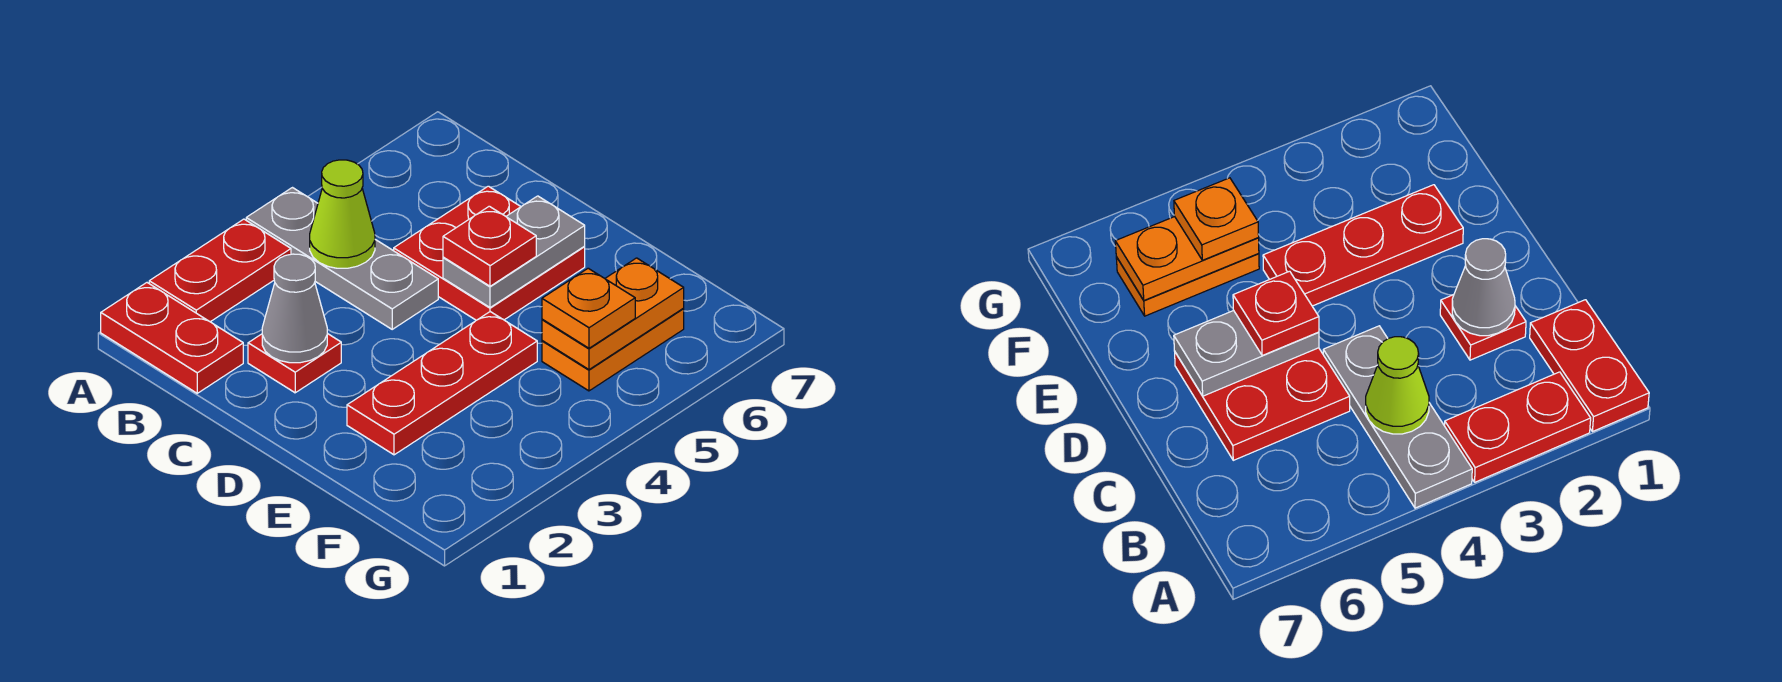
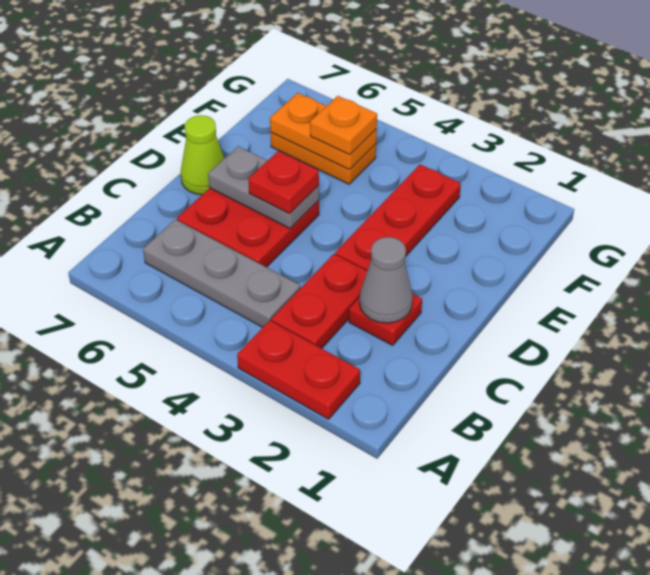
red 1x2 plate [101,283,243,393] -> red 1x2 plate moved to [271,254,367,348]
grey 1x3 plate [246,188,438,329] -> grey 1x3 plate turned to [143,219,300,327]
lime 1x1 cone [310,160,375,268] -> lime 1x1 cone moved to [181,115,224,195]
red 1x3 plate [347,312,537,455] -> red 1x3 plate turned to [335,164,461,271]

